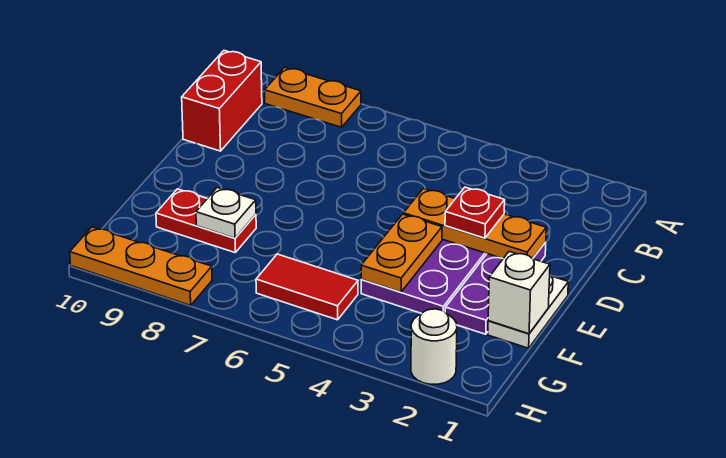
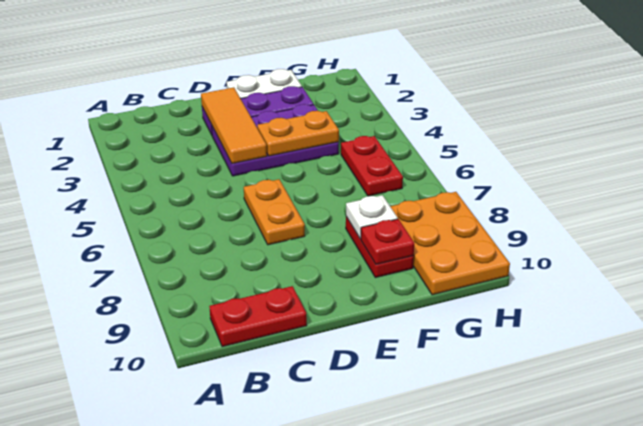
orange 1x2 plate [265,67,361,127] -> orange 1x2 plate moved to [244,179,305,245]
red 1x2 brick [182,51,262,151] -> red 1x2 plate [209,286,307,347]
orange 1x3 plate [403,189,546,259] -> orange 1x3 tile [201,87,267,164]
red 1x1 plate [445,187,505,238] -> red 1x1 plate moved to [361,219,414,264]
white 1x1 brick [488,251,550,334] -> none
red 1x2 tile [256,254,358,320] -> red 1x2 plate [341,136,403,196]
white 1x1 round brick [411,309,457,384] -> none
orange 1x3 plate [70,227,212,305] -> orange 2x3 plate [390,192,510,295]

